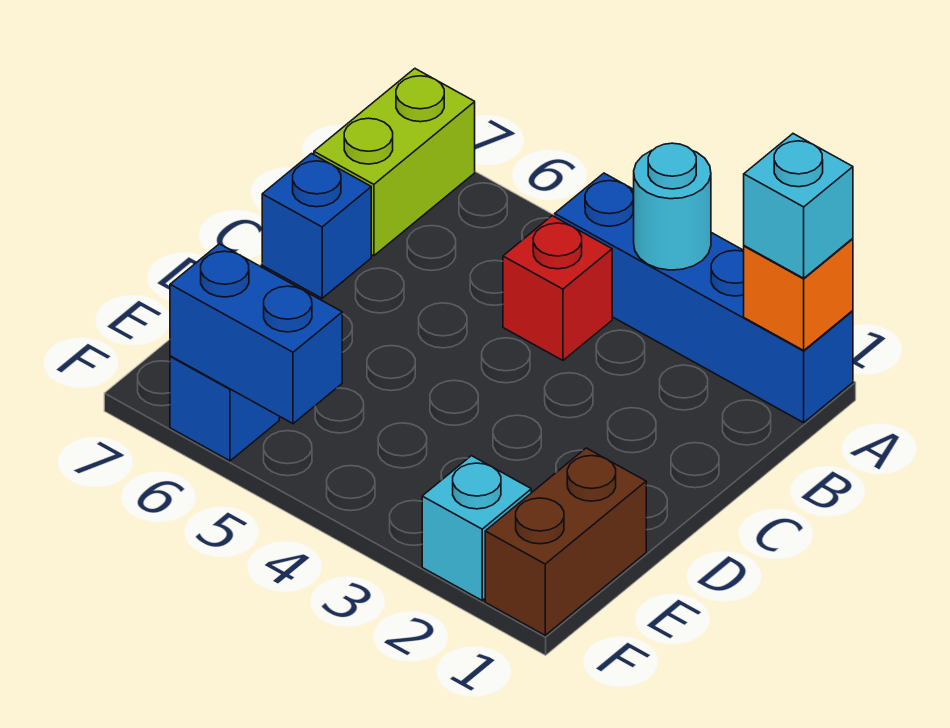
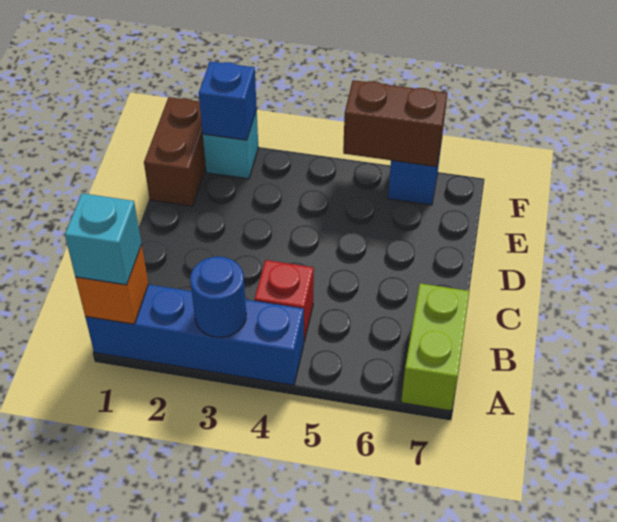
cyan 1x1 round brick [634,143,711,270] -> blue 1x1 round brick [190,257,246,337]
blue 1x1 brick [262,154,371,298] -> blue 1x1 brick moved to [199,61,257,140]
blue 1x2 brick [170,244,342,424] -> brown 1x2 brick [343,80,447,167]

